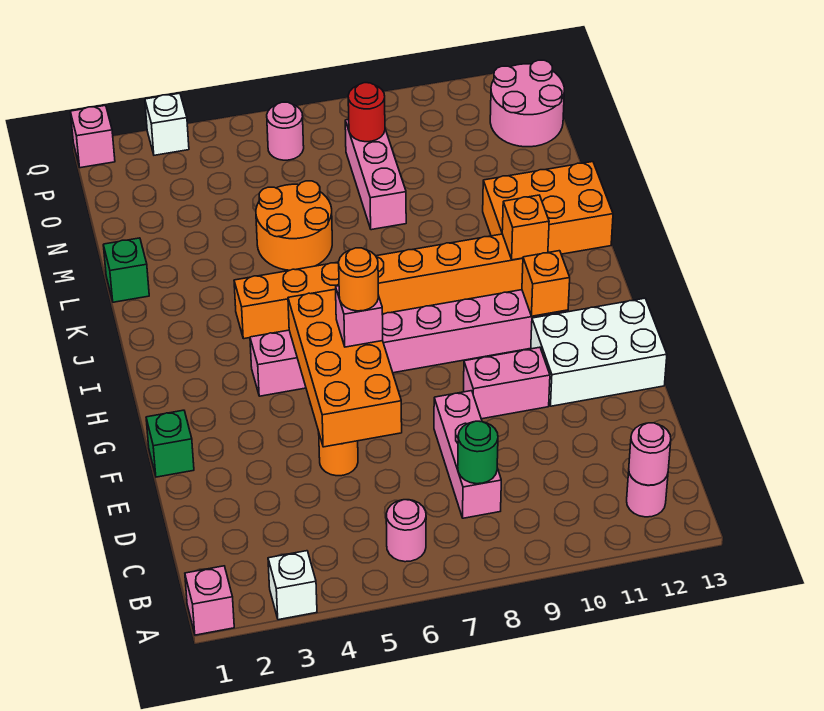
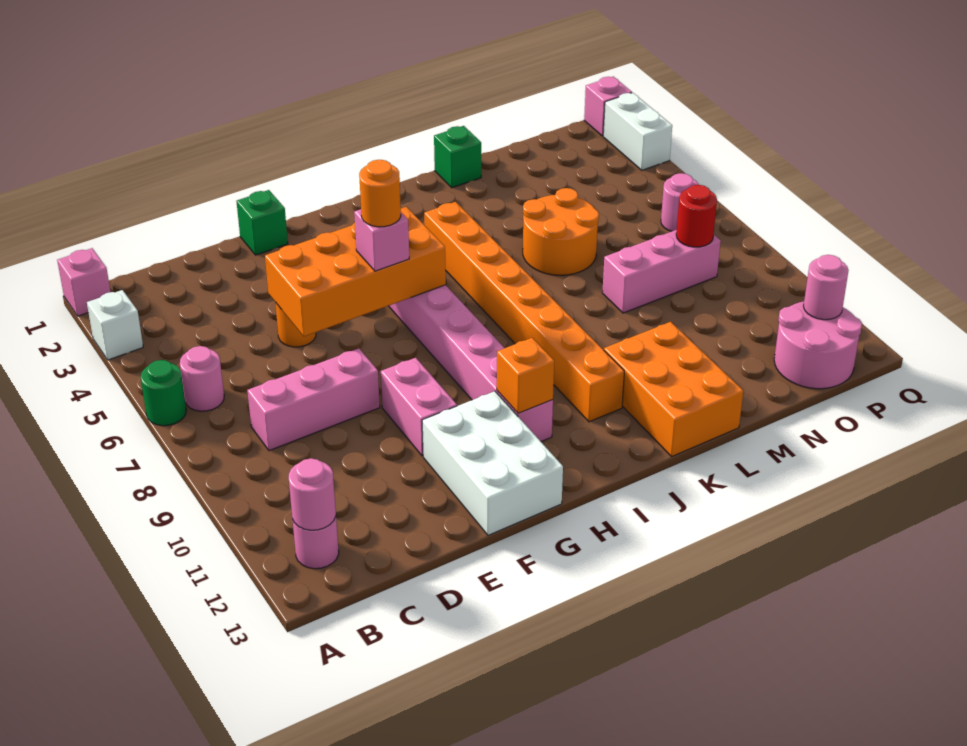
green 1x1 round brick [458,421,498,484] -> green 1x1 round brick moved to [141,360,186,426]
orange 1x1 brick [502,195,549,260] -> none
none -> pink 1x1 round brick [804,255,849,320]
white 1x1 brick [145,93,189,155] -> white 1x2 brick [603,93,672,170]

